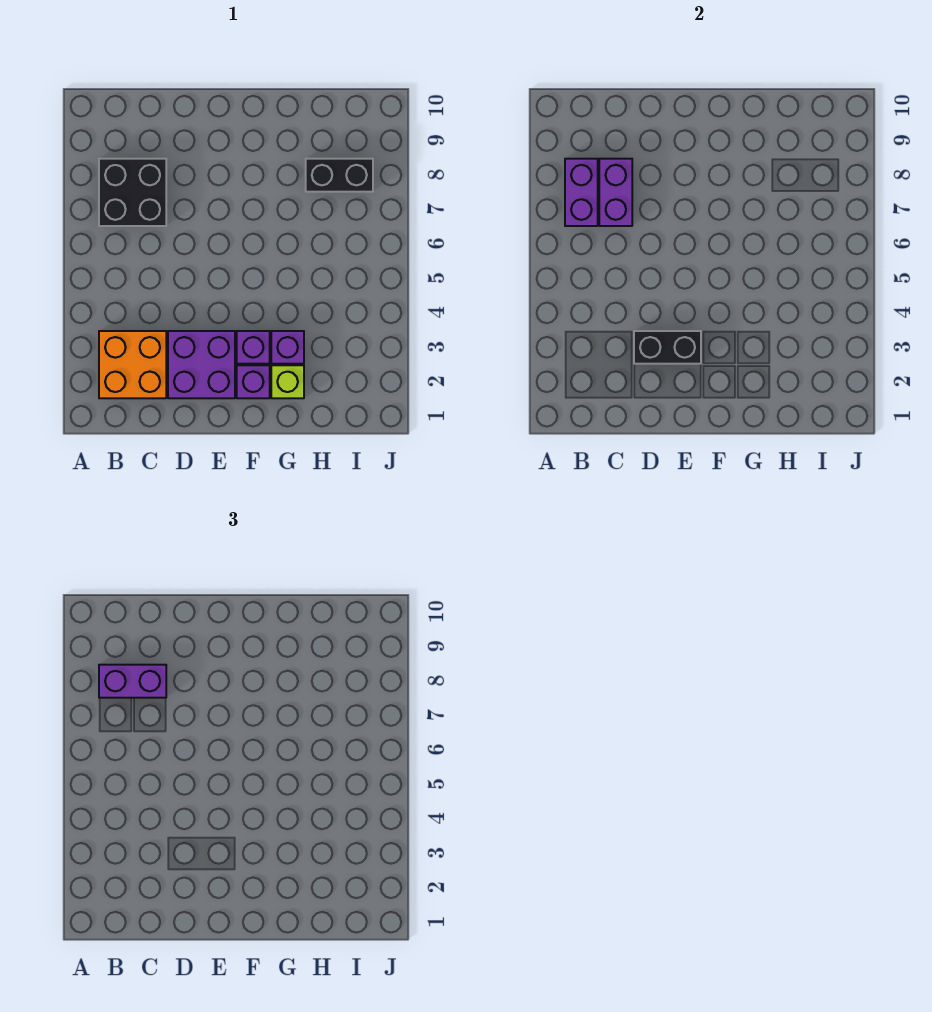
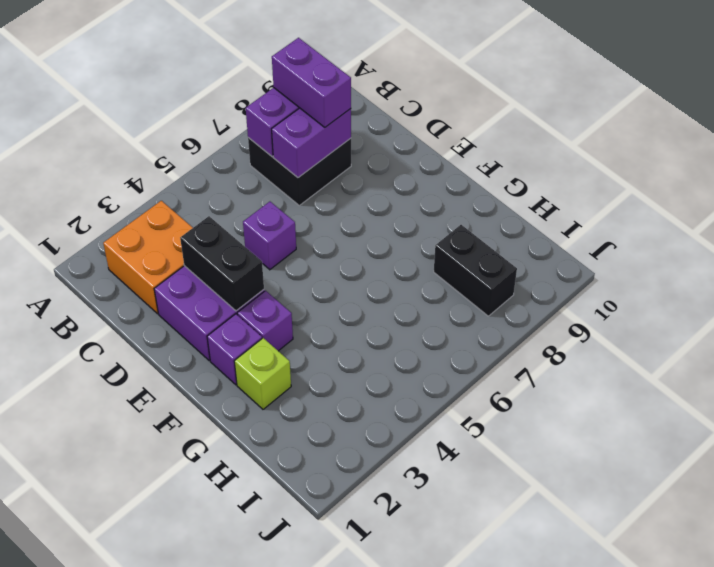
purple 1x1 brick [271,331,304,364] -> purple 1x1 brick moved to [243,202,296,270]

